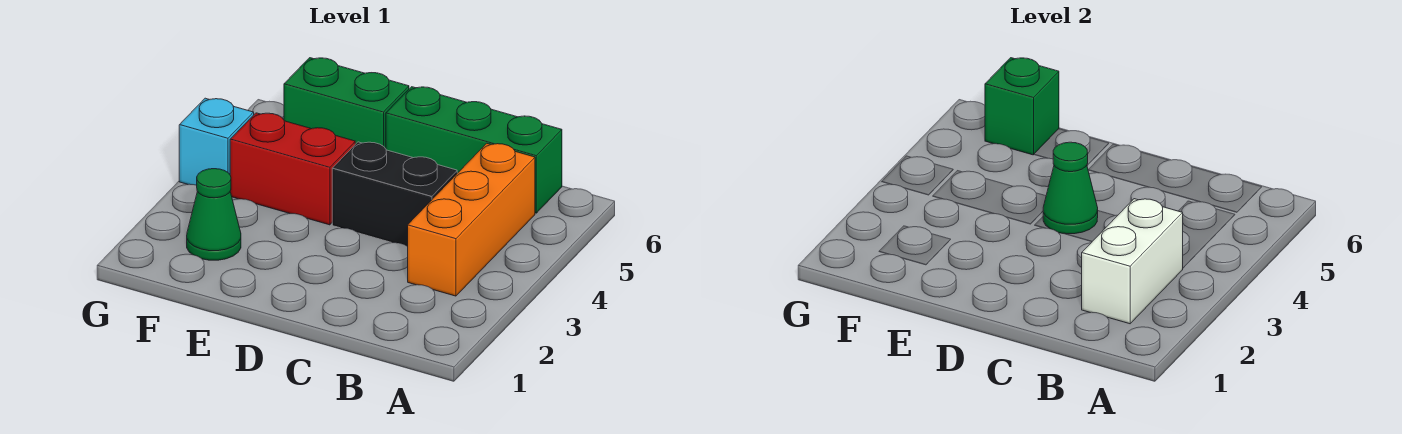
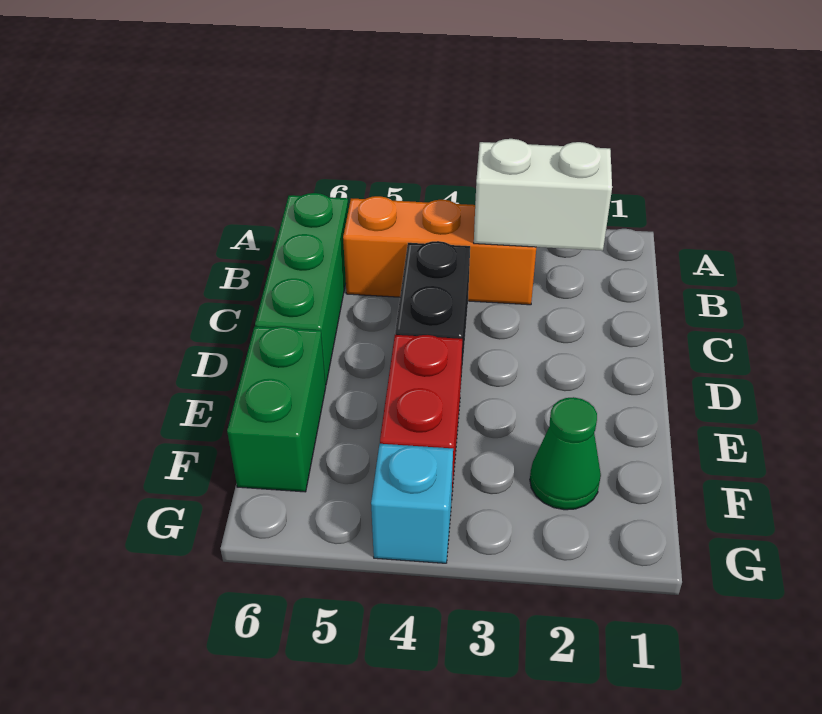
green 1x1 cone [1043,142,1098,234] -> none
green 1x1 brick [985,58,1059,155] -> none

